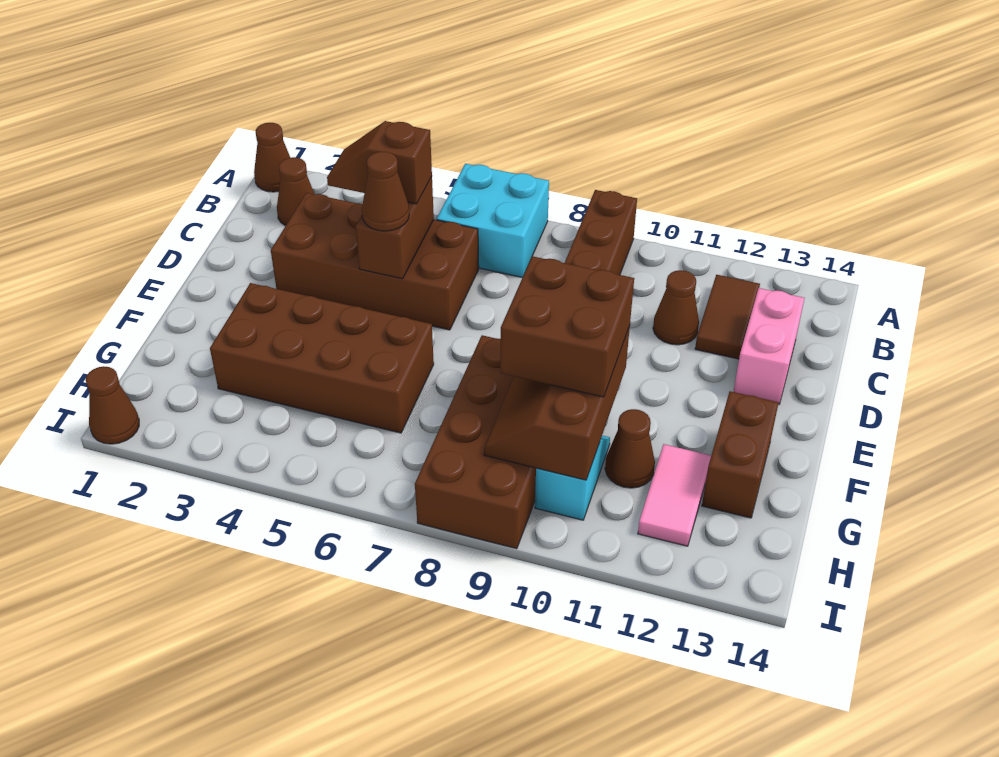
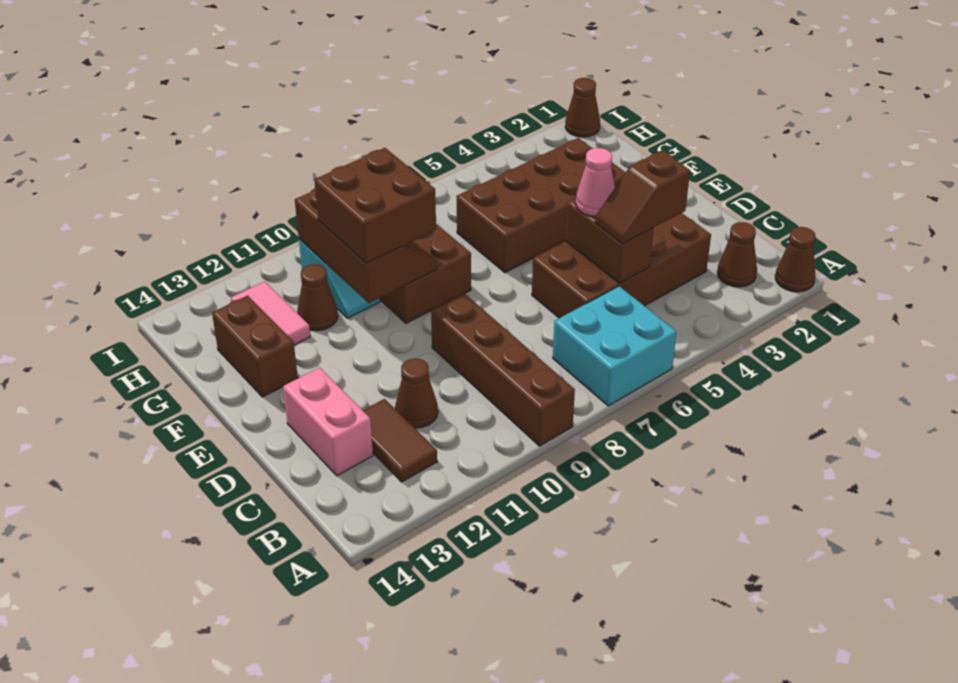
brown 1x2 slope [327,121,432,204] -> brown 1x2 slope turned to [595,150,690,244]
brown 1x1 cone [362,152,409,231] -> pink 1x1 cone [576,148,615,217]

